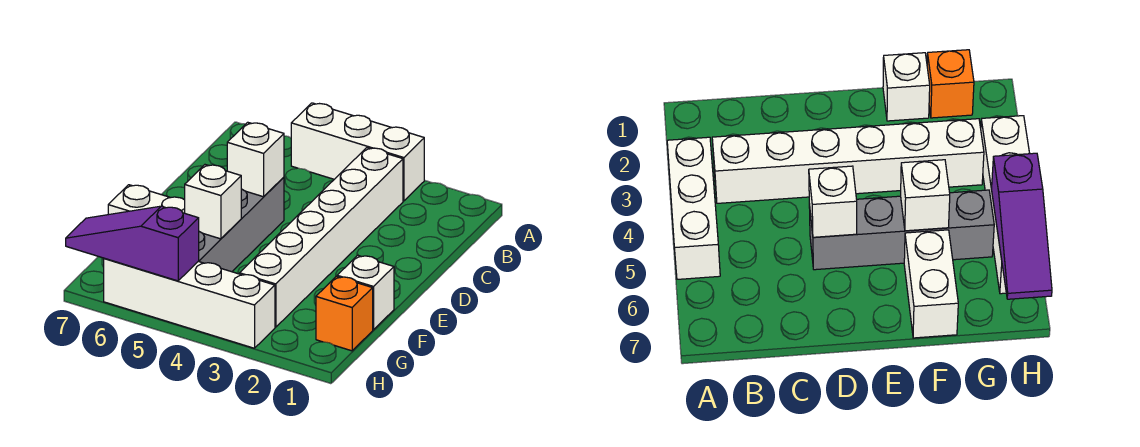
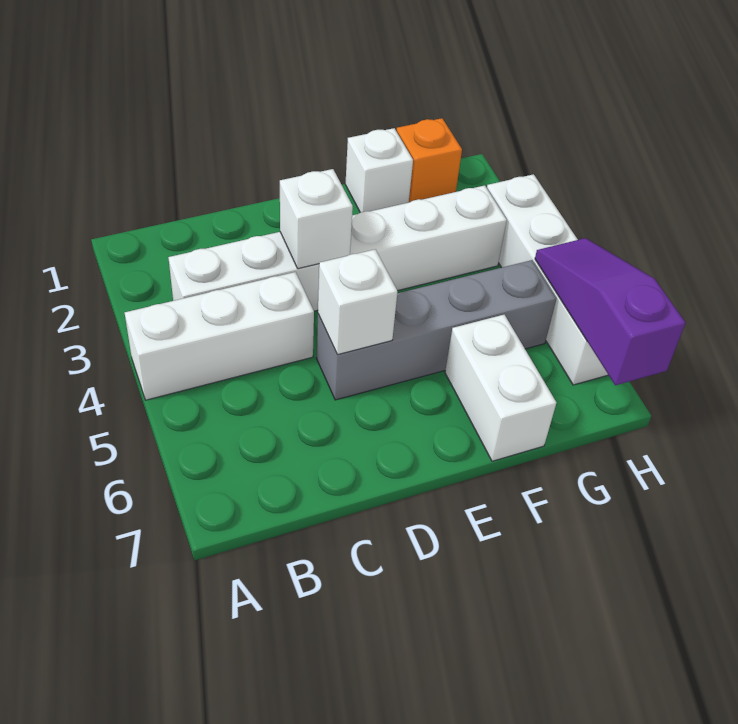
white 1x3 brick [291,103,424,201] -> white 1x3 brick turned to [125,272,314,400]
white 1x1 brick [185,165,241,239] -> white 1x1 brick moved to [280,169,353,269]
purple 1x3 slope [66,206,199,281] -> purple 1x3 slope turned to [535,238,685,385]

